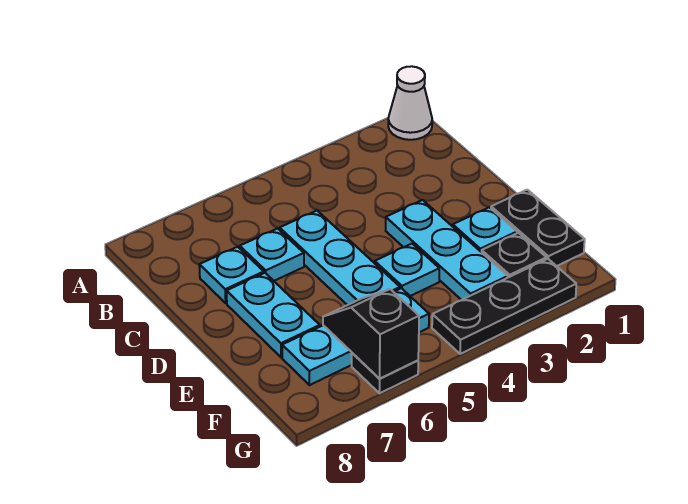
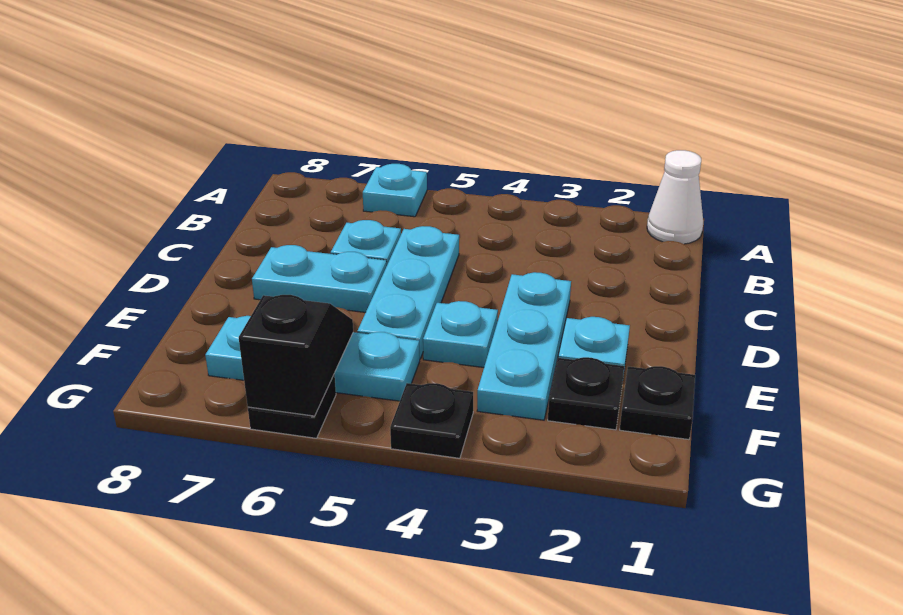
cyan 1x1 plate [199,247,264,303] -> cyan 1x1 plate moved to [363,164,427,217]
cyan 1x2 plate [227,273,320,357] -> cyan 1x2 plate turned to [252,245,387,312]
black 1x2 plate [491,190,585,266] -> black 1x1 plate [620,366,695,440]
black 1x3 plate [432,259,576,354] -> black 1x1 plate [390,383,473,458]

